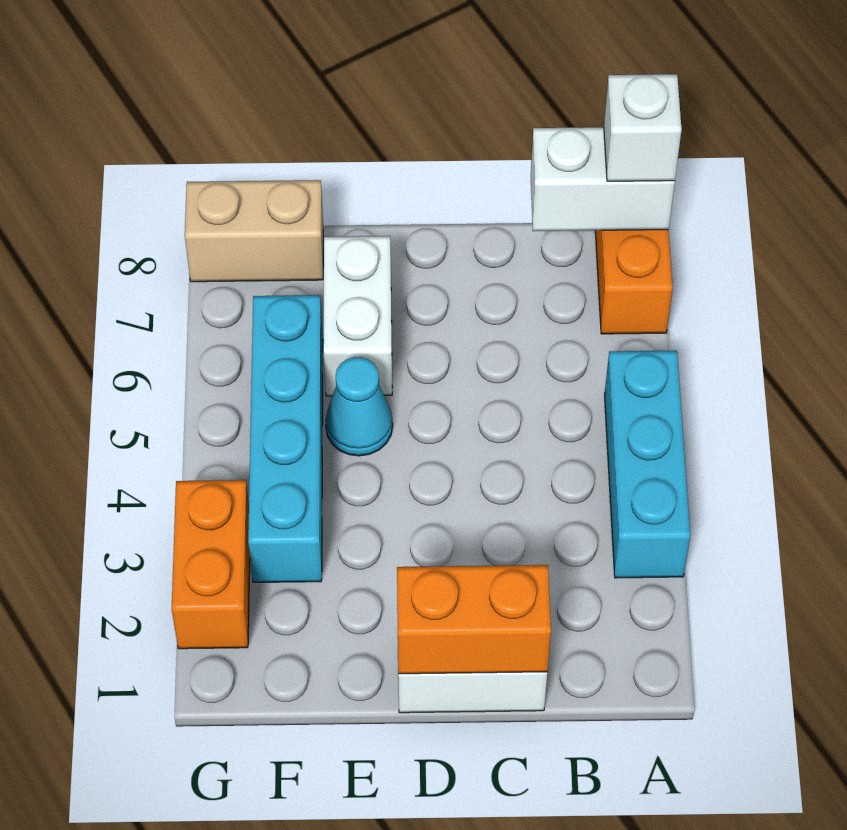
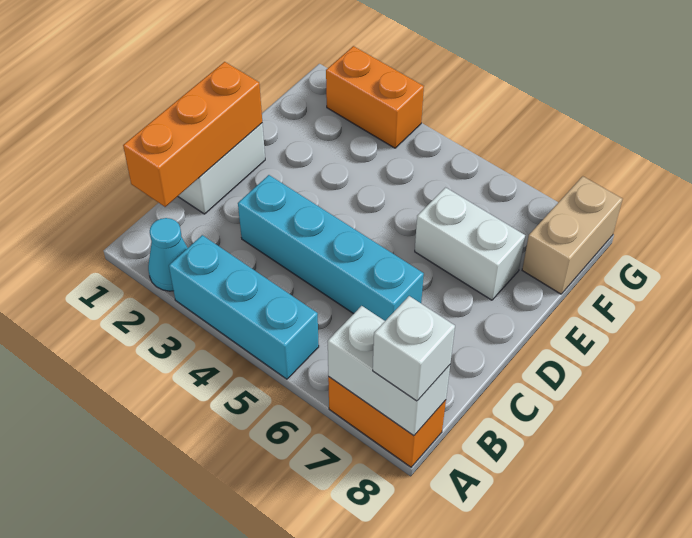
white 1x2 brick [531,127,675,231] -> white 1x2 brick turned to [328,306,450,436]
orange 1x2 brick [397,565,551,674] -> orange 1x3 brick [123,62,262,207]
cyan 1x1 cone [325,357,393,456] -> cyan 1x1 cone moved to [148,218,187,291]
cyan 1x4 brick [248,295,323,583] -> cyan 1x4 brick moved to [238,175,424,321]

